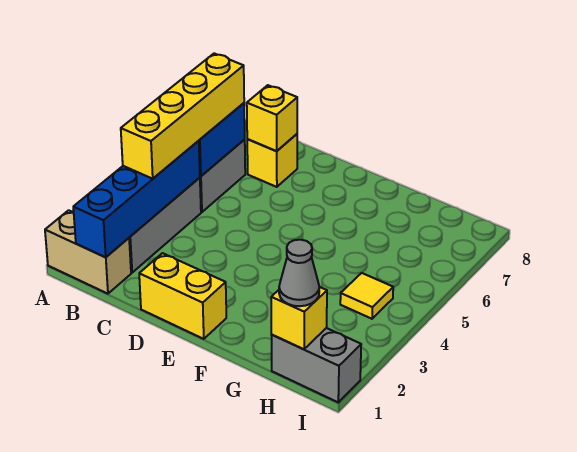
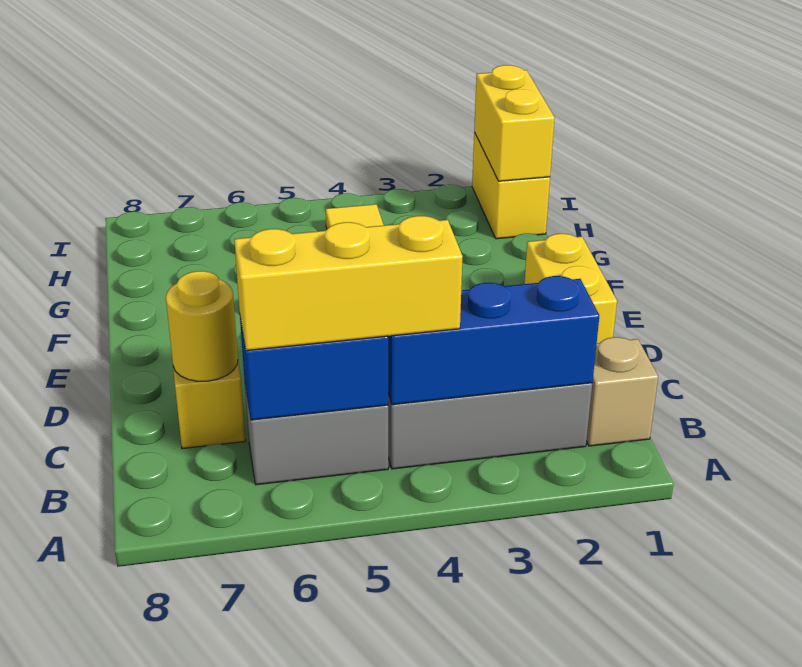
tan 1x2 brick [45,210,131,294] -> tan 1x1 brick [586,337,658,446]
blue 1x4 brick [73,141,200,257] -> blue 1x3 brick [388,276,599,405]
yellow 1x4 brick [121,53,244,179] -> yellow 1x3 brick [234,216,463,351]
yellow 1x1 brick [247,85,297,151] -> yellow 1x1 round brick [166,271,238,381]
grey 1x2 brick [272,328,361,402] -> yellow 1x2 brick [472,132,550,239]
yellow 1x1 brick [271,287,327,349] -> yellow 1x2 brick [474,65,555,181]
grey 1x1 cone [279,240,319,306] -> none

